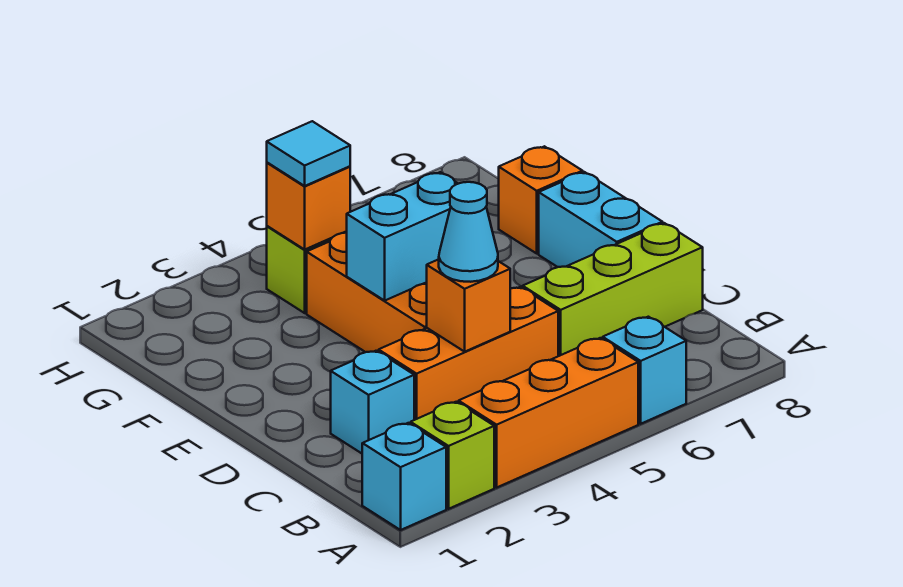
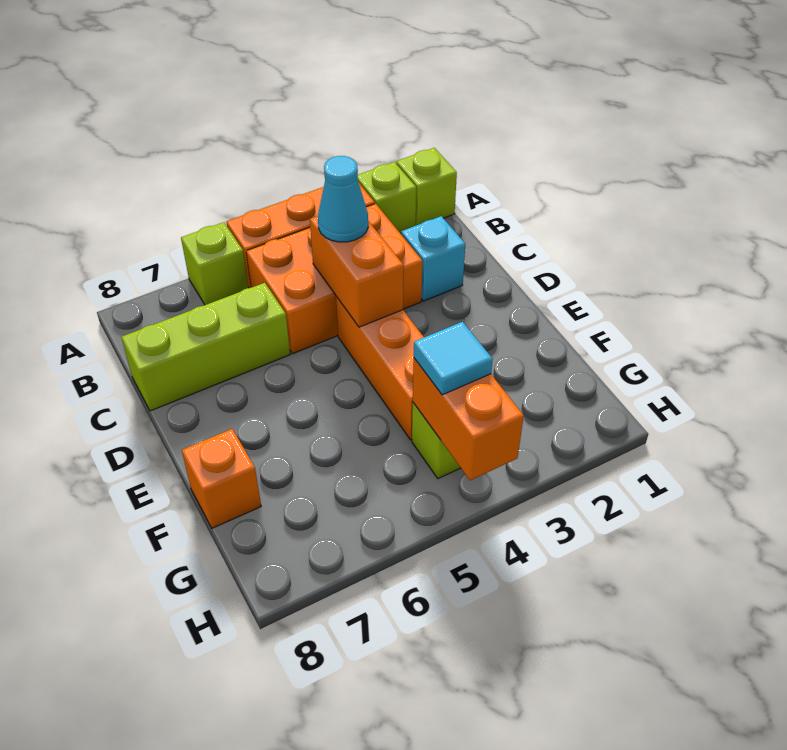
cyan 1x1 brick [362,423,446,530] -> lime 1x1 brick [396,148,457,225]
cyan 1x1 brick [603,317,686,424] -> lime 1x1 brick [181,222,248,305]
orange 1x3 brick [379,287,558,420] -> orange 2x3 brick [246,204,422,354]
orange 1x1 brick [427,259,510,352] -> orange 1x2 brick [310,216,404,327]
cyan 1x2 brick [539,172,663,267] -> none
cyan 1x2 brick [347,172,458,301] -> none
orange 1x1 brick [267,163,350,249] -> orange 1x2 brick [413,358,524,480]

